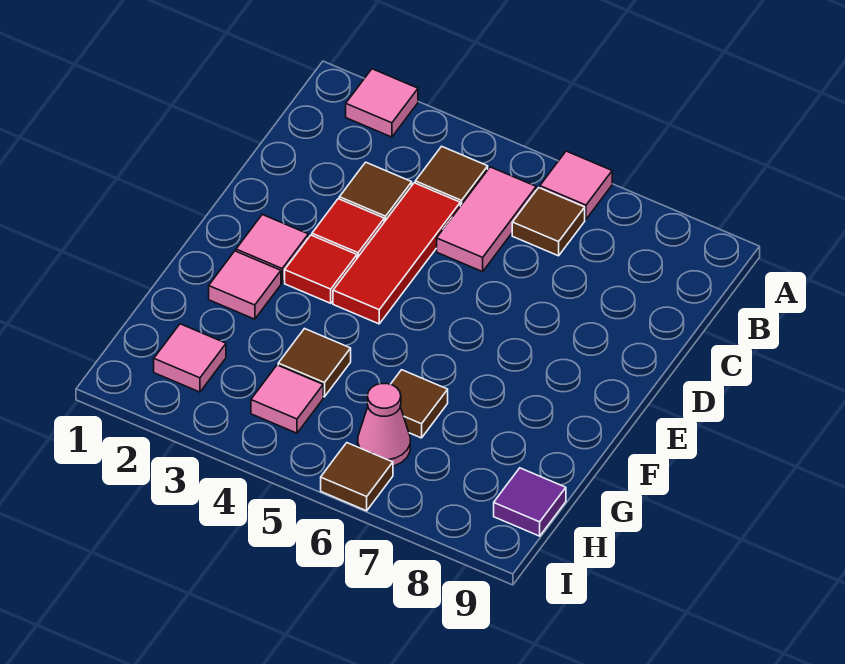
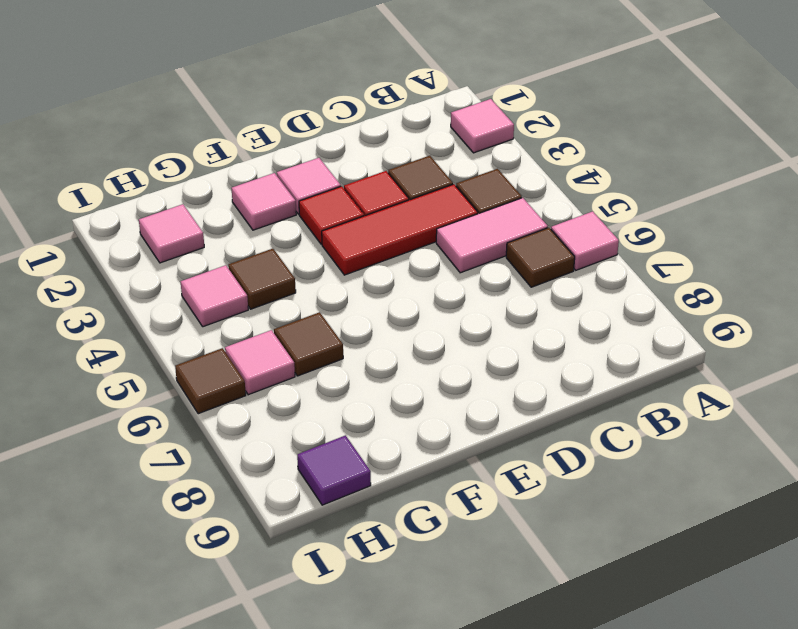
pink 1x1 cone [358,383,410,466] -> pink 1x1 tile [225,330,295,395]

